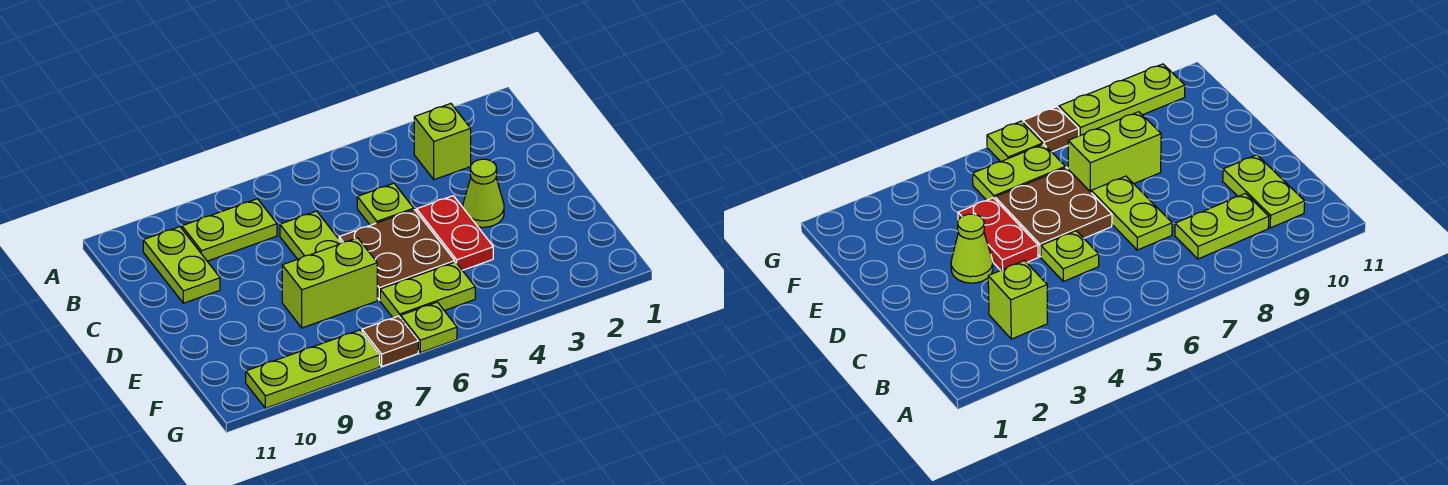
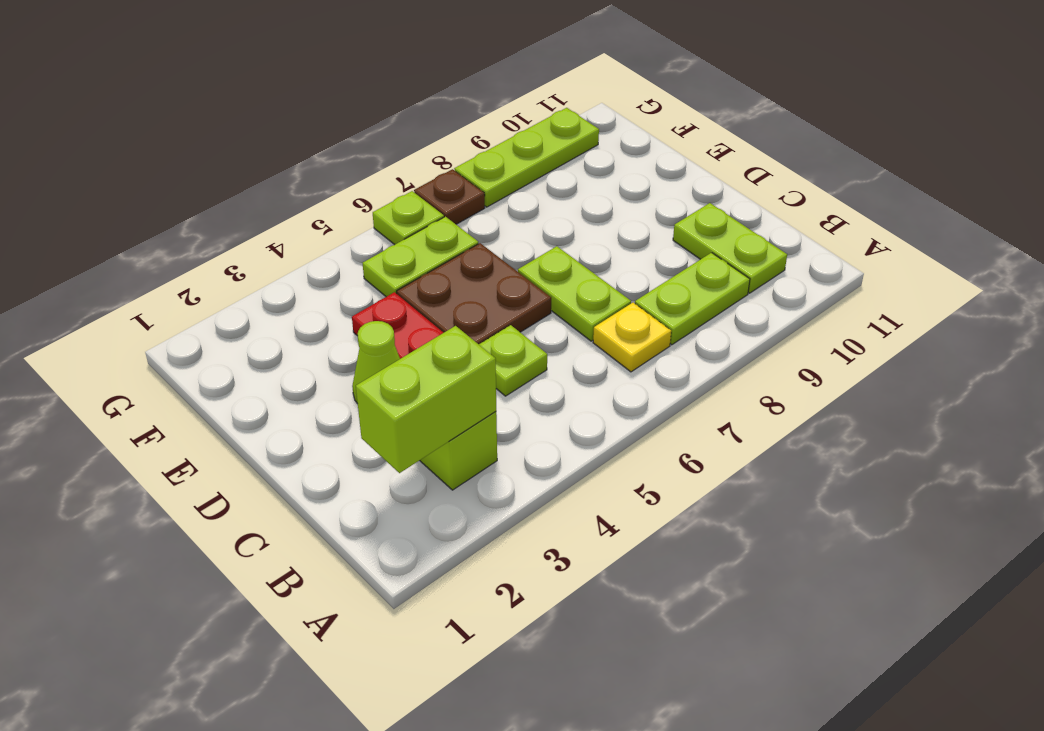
none -> yellow 1x1 plate [593,303,671,372]
lime 1x2 brick [282,238,377,328] -> lime 1x2 brick moved to [356,326,496,473]

